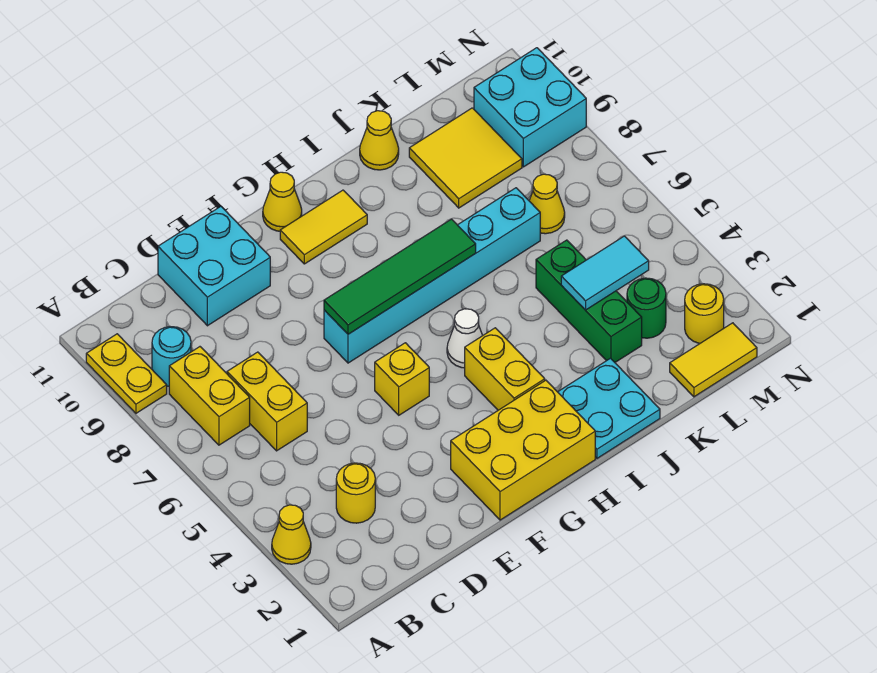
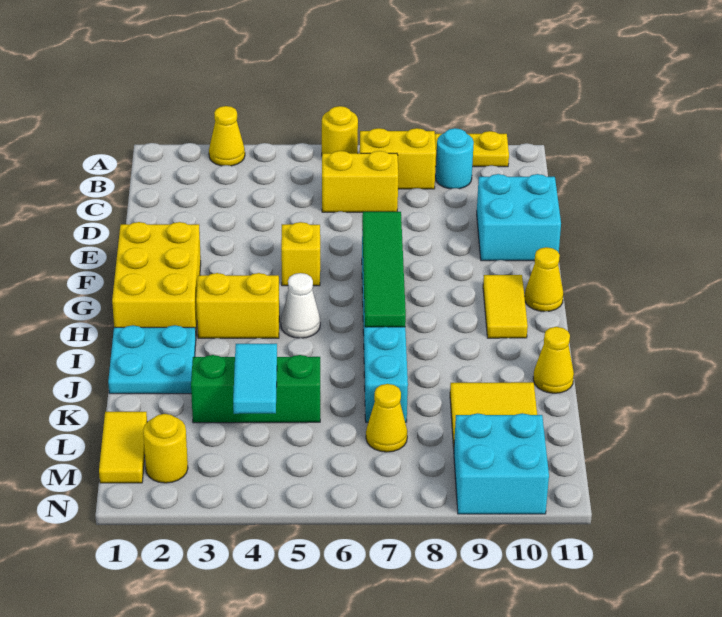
yellow 1x1 round brick [336,463,375,523] -> yellow 1x1 round brick moved to [322,106,358,153]
green 1x1 round brick [627,278,666,338] -> none

